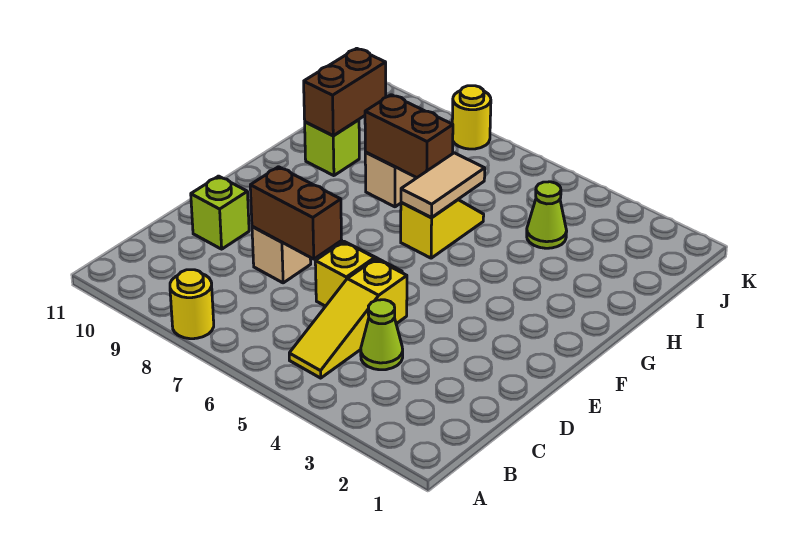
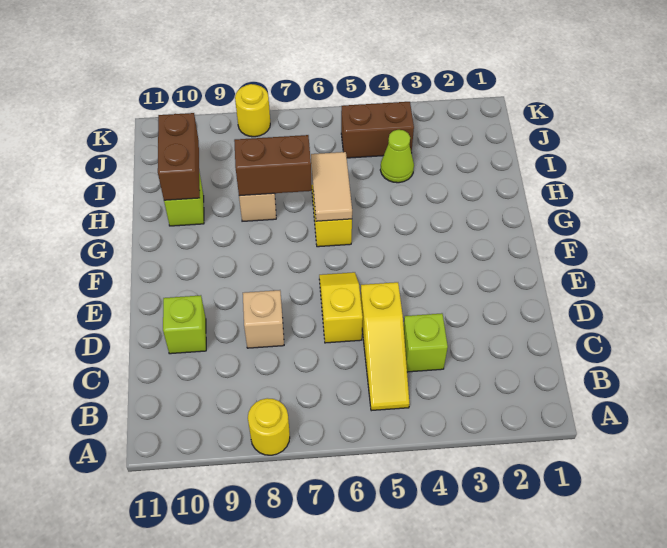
lime 1x1 cone [361,300,403,370] -> lime 1x1 brick [404,313,448,372]
brown 1x2 brick [250,167,341,259] -> brown 1x2 brick moved to [341,102,414,158]

